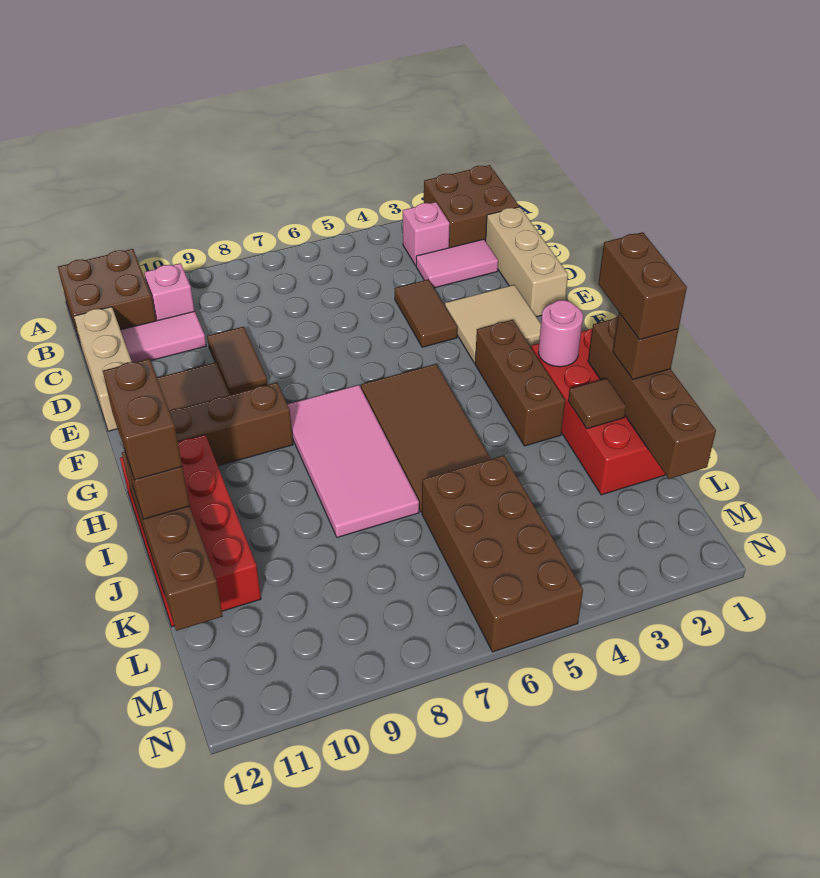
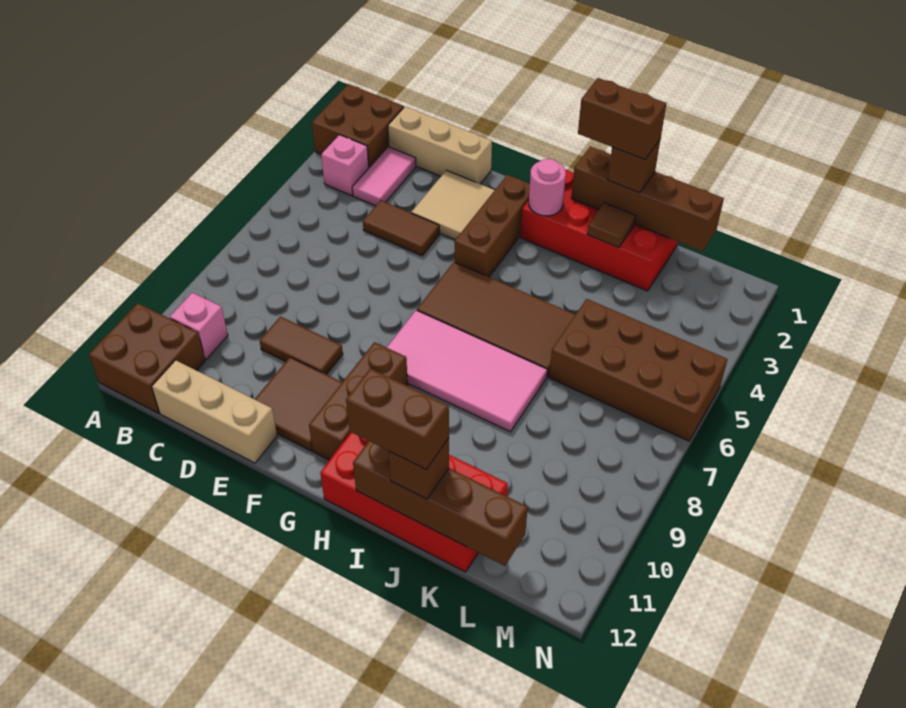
pink 1x2 tile [121,311,206,362] -> none
brown 1x3 brick [475,320,565,446] -> brown 1x3 brick turned to [455,175,530,277]

